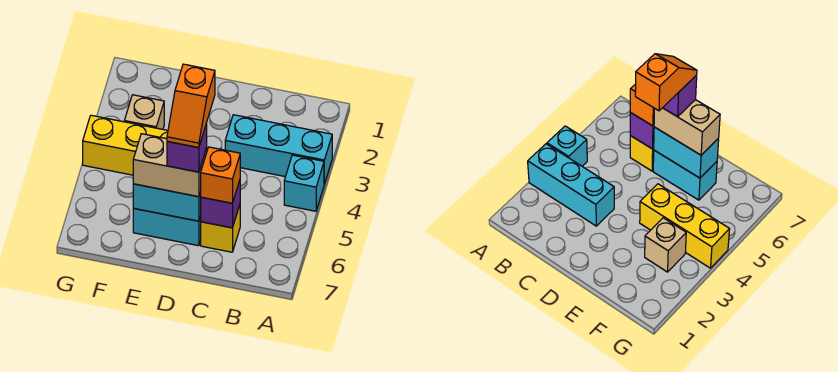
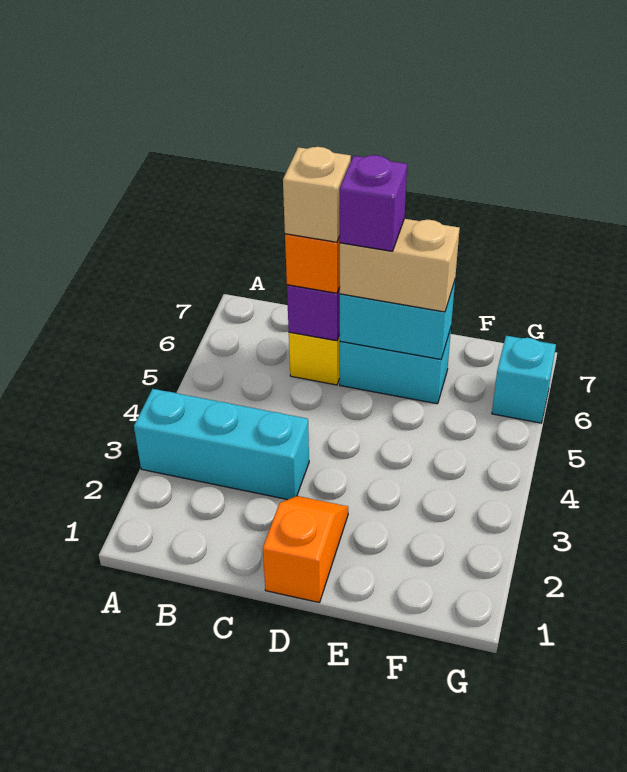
cyan 1x1 brick [284,155,324,211] -> cyan 1x1 brick moved to [492,336,556,423]
orange 1x2 slope [167,64,215,148] -> orange 1x2 slope moved to [263,496,348,603]
yellow 1x3 brick [83,115,168,175] -> none
tan 1x1 brick [124,95,164,129] -> tan 1x1 brick moved to [283,147,351,242]

